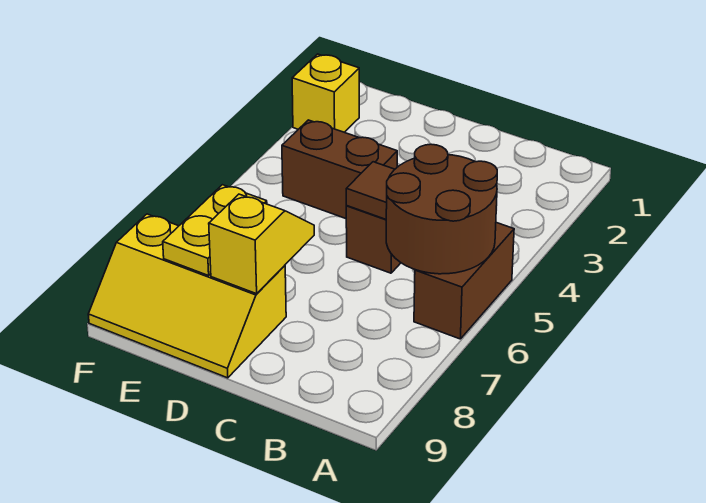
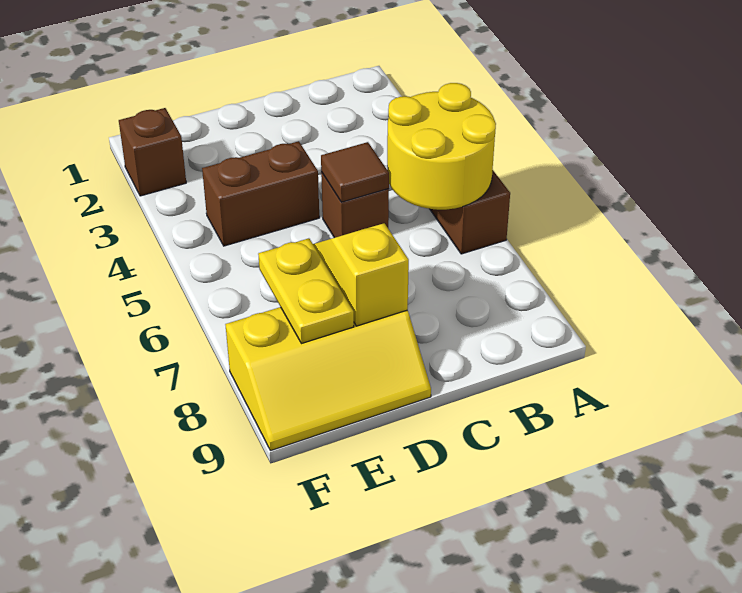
brown 2x2 round brick [386,144,497,274] -> yellow 2x2 round brick [387,83,496,210]
yellow 1x1 brick [292,54,359,132] -> brown 1x1 brick [119,108,186,196]

